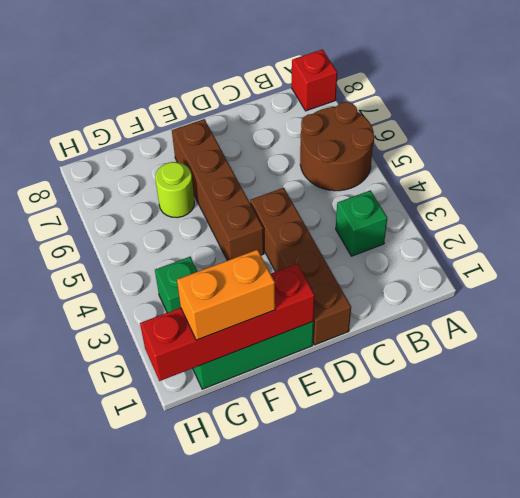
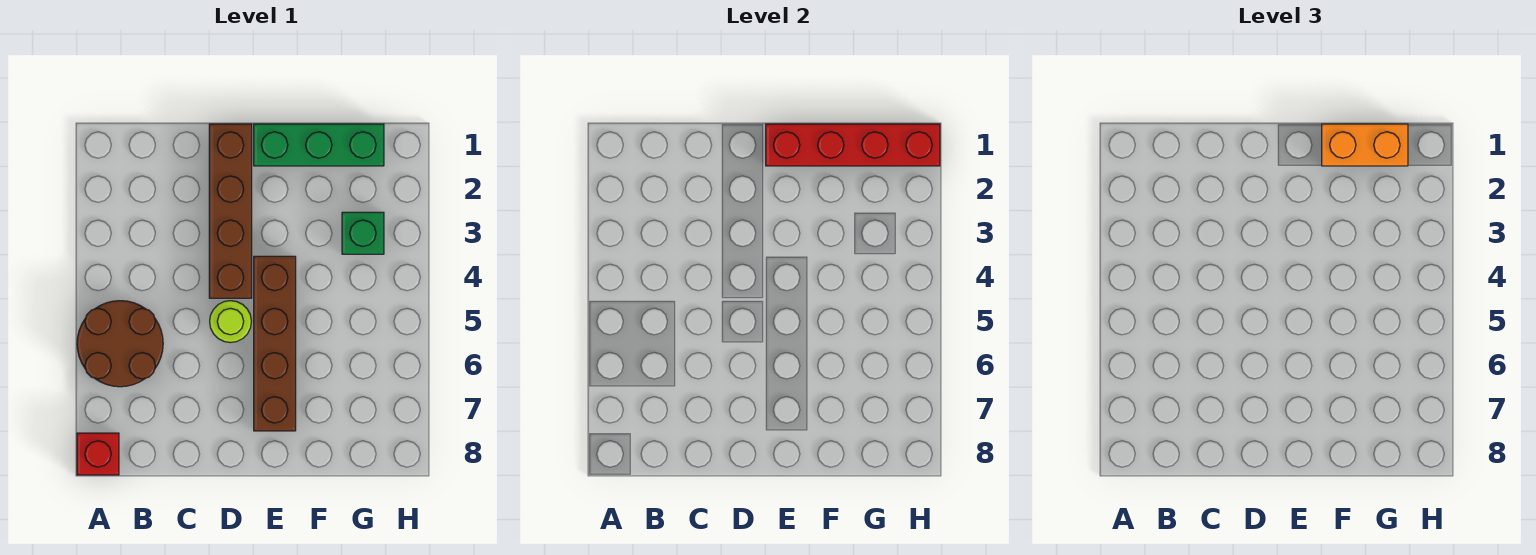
green 1x1 brick [336,190,387,256] -> none
lime 1x1 round brick [155,162,194,218] -> lime 1x1 round brick moved to [210,301,251,343]

